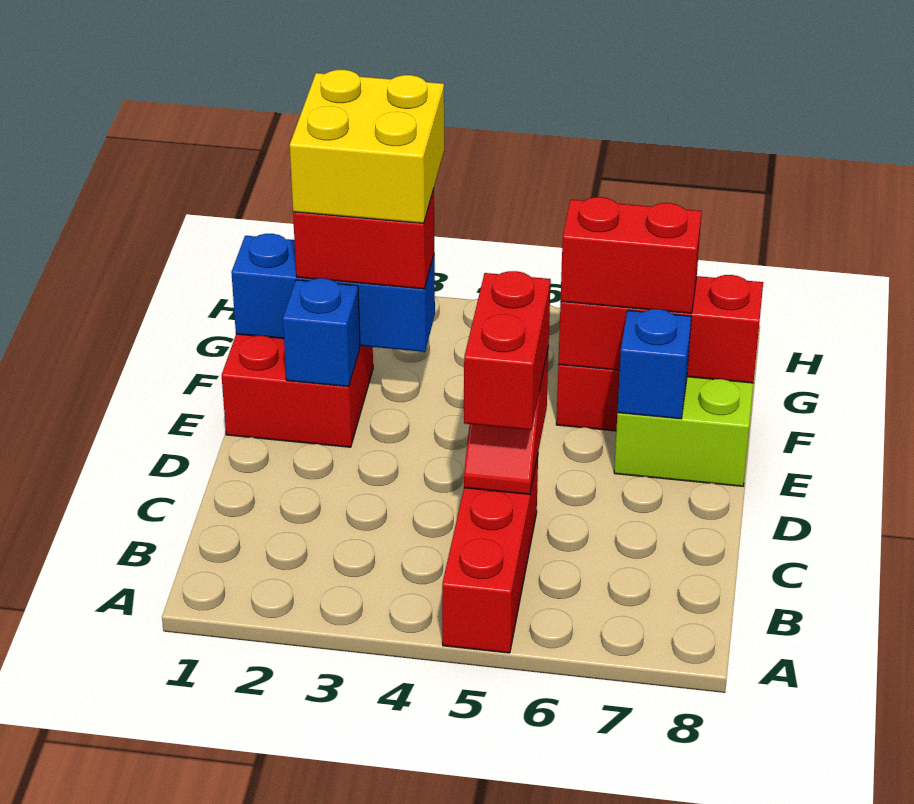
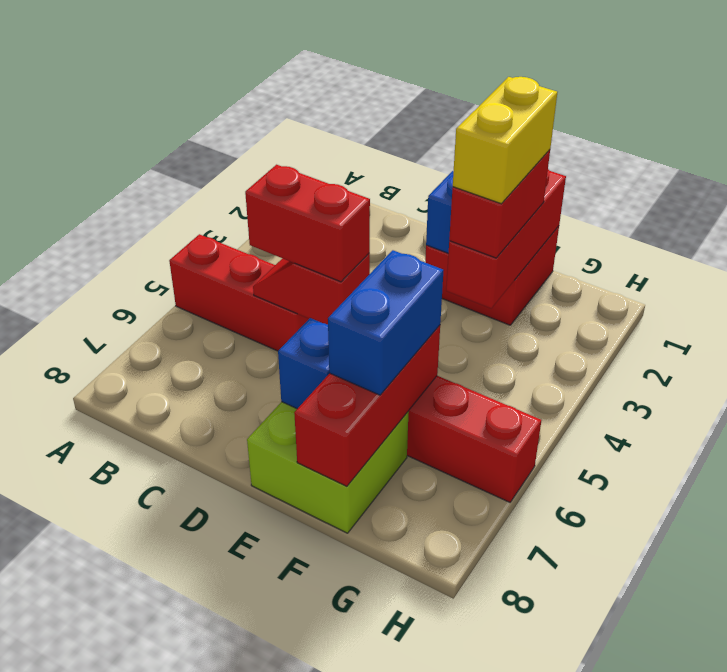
blue 1x3 brick [231,234,435,352] -> red 1x3 brick [446,169,566,308]
yellow 2x2 brick [290,70,444,224] -> yellow 1x2 brick [453,77,557,204]
red 1x2 brick [561,197,702,314] -> blue 1x2 brick [328,250,444,395]

